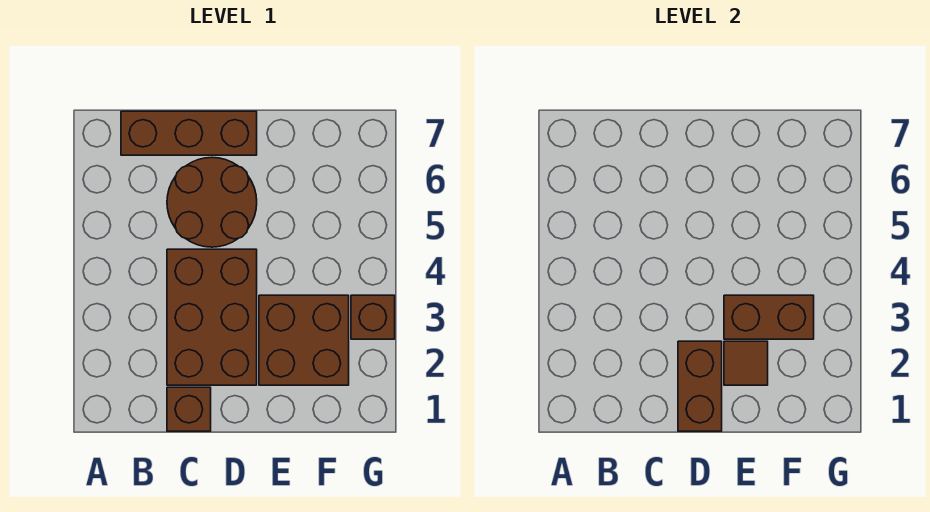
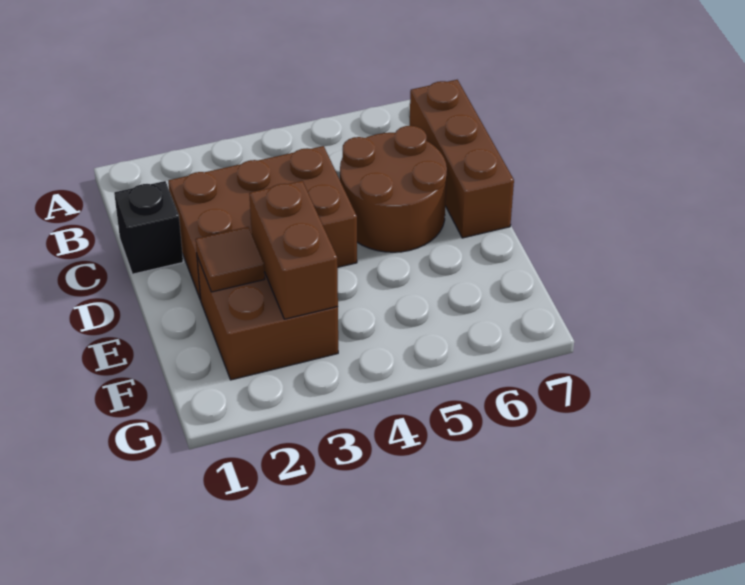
brown 1x1 brick [167,387,211,431] -> black 1x1 brick [114,181,183,274]
brown 1x2 brick [678,341,722,431] -> none
brown 1x1 brick [351,295,395,339] -> none

